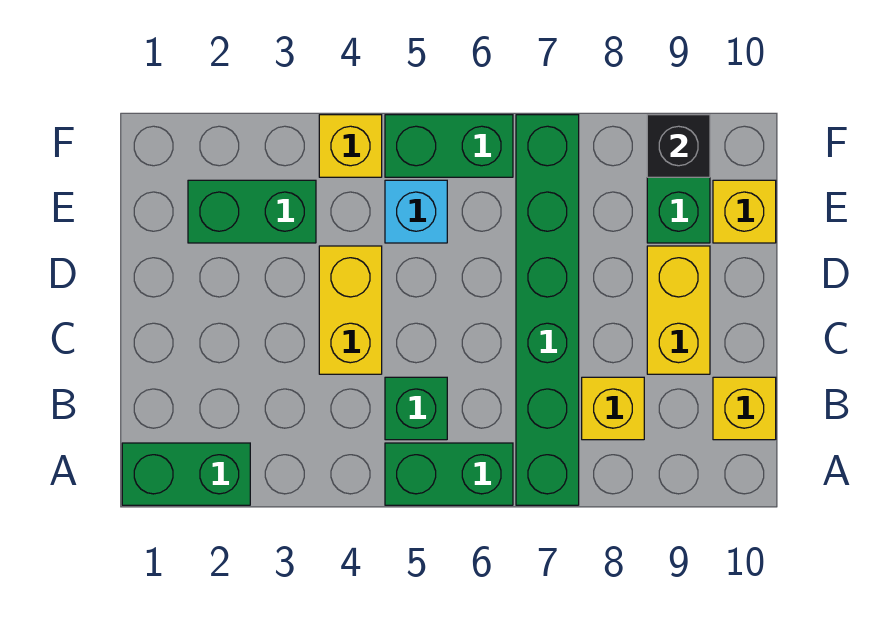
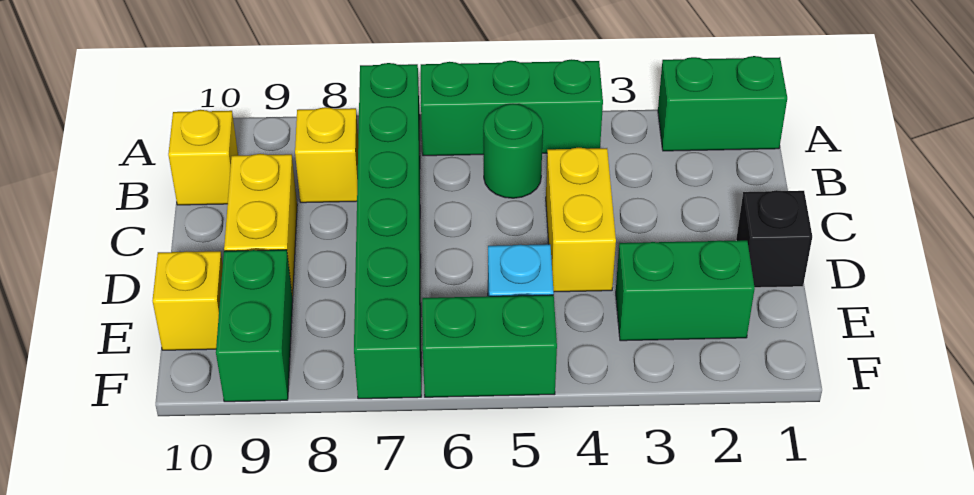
green 1x2 brick [385,443,513,505] -> green 1x3 brick [421,59,603,156]
green 1x1 brick [385,377,447,440] -> green 1x1 round brick [484,104,543,198]
yellow 1x1 brick [319,115,382,177] -> none
black 1x1 brick [647,115,710,177] -> black 1x1 brick moved to [736,190,812,288]

